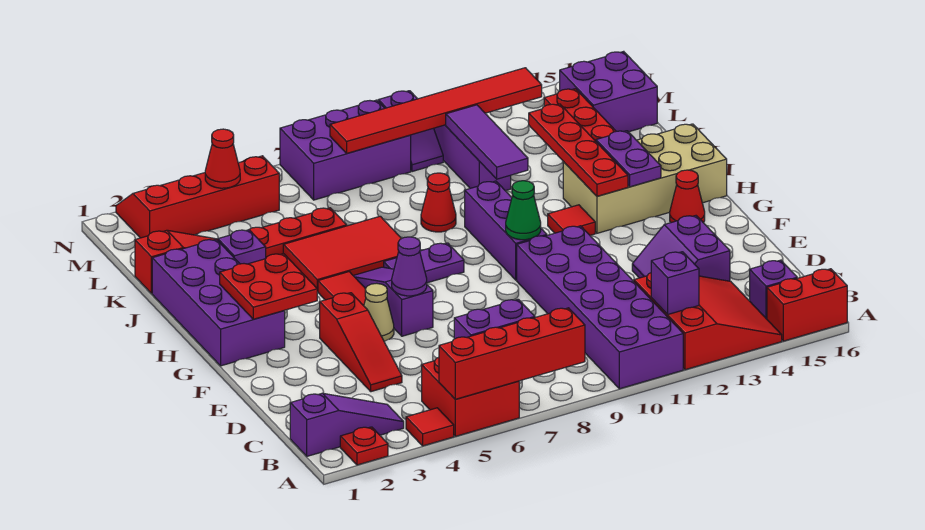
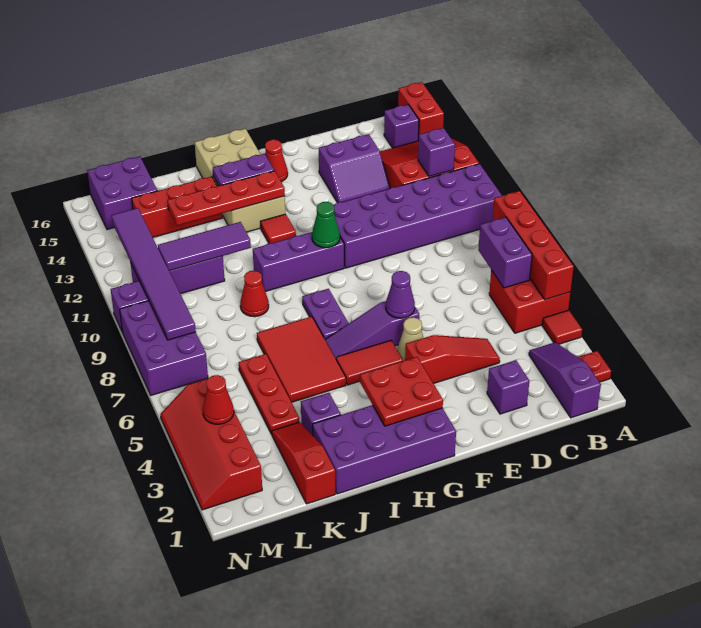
none -> purple 1x1 brick [487,360,529,414]
red 1x6 tile [330,68,542,153] -> purple 1x6 tile [111,208,196,340]

